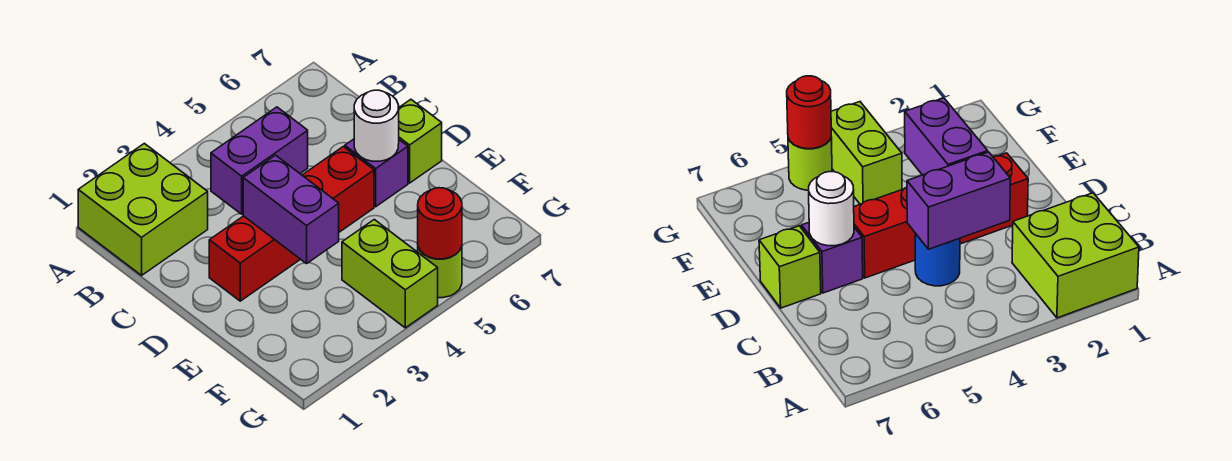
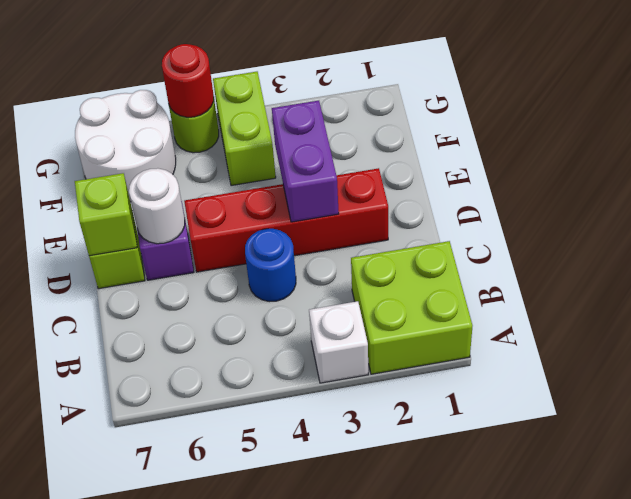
none -> white 1x1 brick [309,301,368,383]
purple 1x2 brick [211,107,308,214] -> none
none -> lime 1x1 brick [75,173,137,256]
none -> white 2x2 round brick [75,90,176,202]

